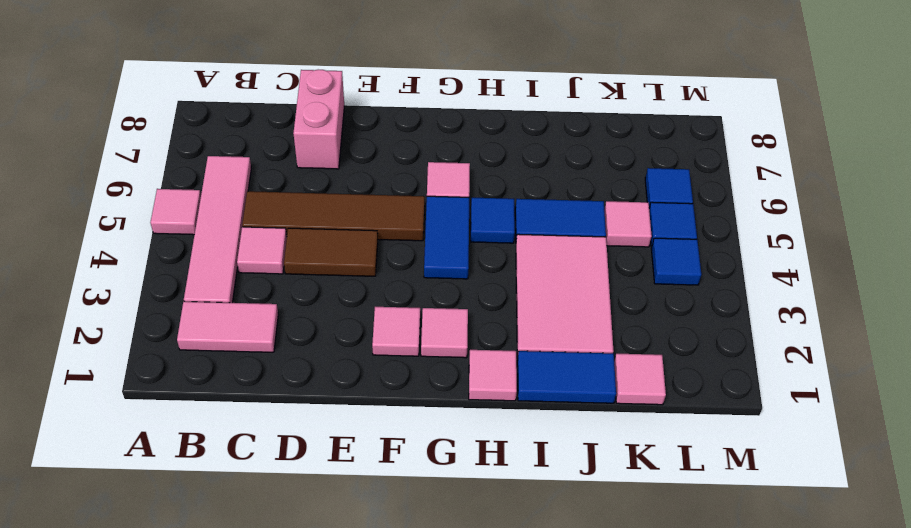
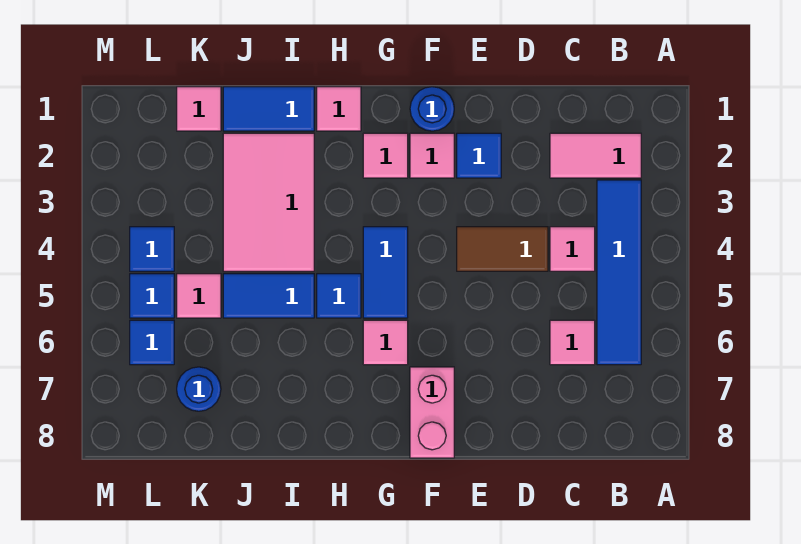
pink 1x1 tile [150,189,201,235] -> pink 1x1 tile moved to [550,320,595,365]
pink 1x4 tile [184,156,251,303] -> blue 1x4 tile [597,180,641,365]
brown 1x4 tile [242,191,425,241] -> none
pink 1x2 brick [293,70,344,169] -> pink 1x2 brick moved to [410,367,454,458]
none -> blue 1x1 tile [457,133,501,178]
none -> blue 1x1 round brick [410,87,454,131]
none -> blue 1x1 round brick [177,367,221,411]

